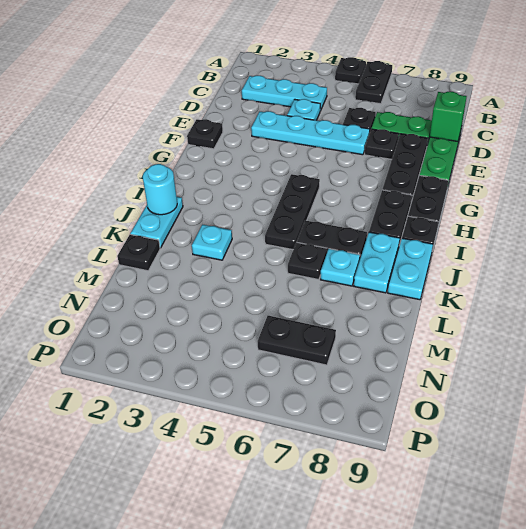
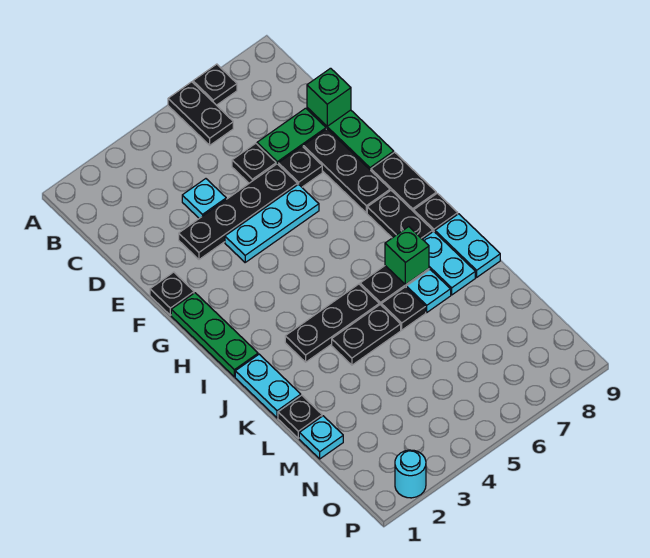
black 1x1 plate [335,57,366,84] -> black 1x1 plate moved to [193,64,237,105]
cyan 1x3 plate [242,76,327,111] -> cyan 1x3 plate moved to [225,184,319,262]
cyan 1x4 plate [251,111,370,155] -> black 1x4 plate [179,164,297,259]
none -> green 1x3 plate [171,293,258,377]
black 1x3 plate [265,174,320,250] -> black 1x3 plate turned to [285,284,379,362]
cyan 1x1 round brick [143,164,177,215] -> cyan 1x1 round brick moved to [395,450,426,498]
none -> green 1x1 brick [385,227,429,285]
cyan 1x1 plate [192,225,232,260] -> cyan 1x1 plate moved to [299,416,343,459]
black 1x2 plate [258,316,336,365] -> black 1x2 plate moved to [332,305,401,365]

